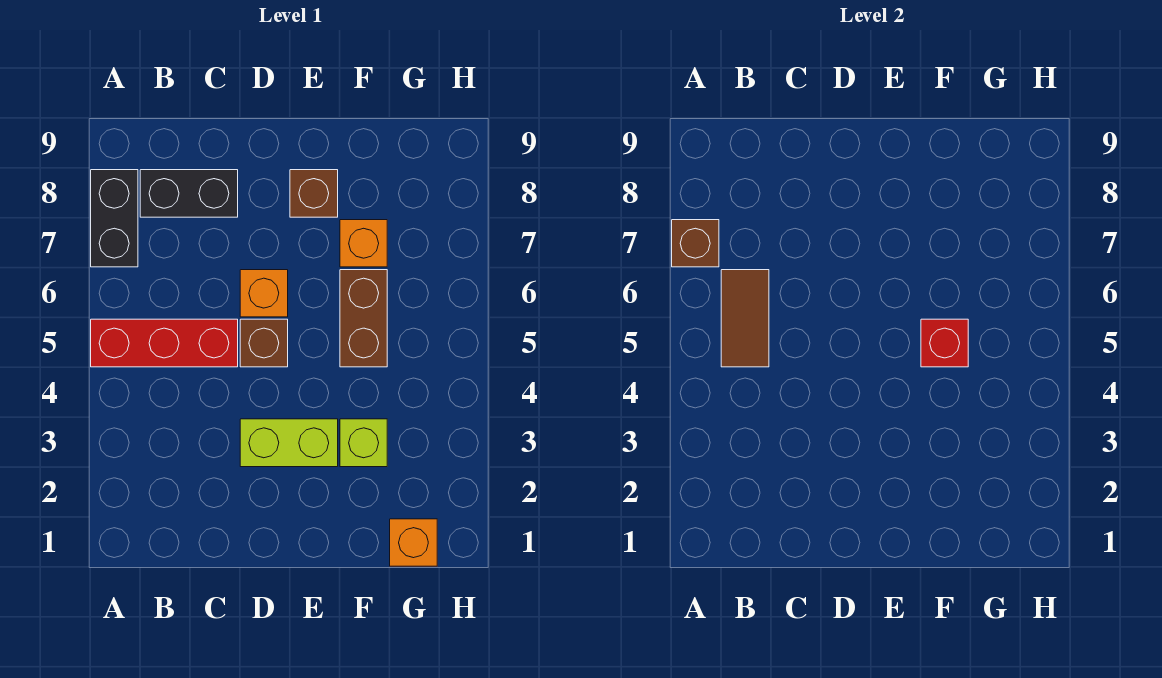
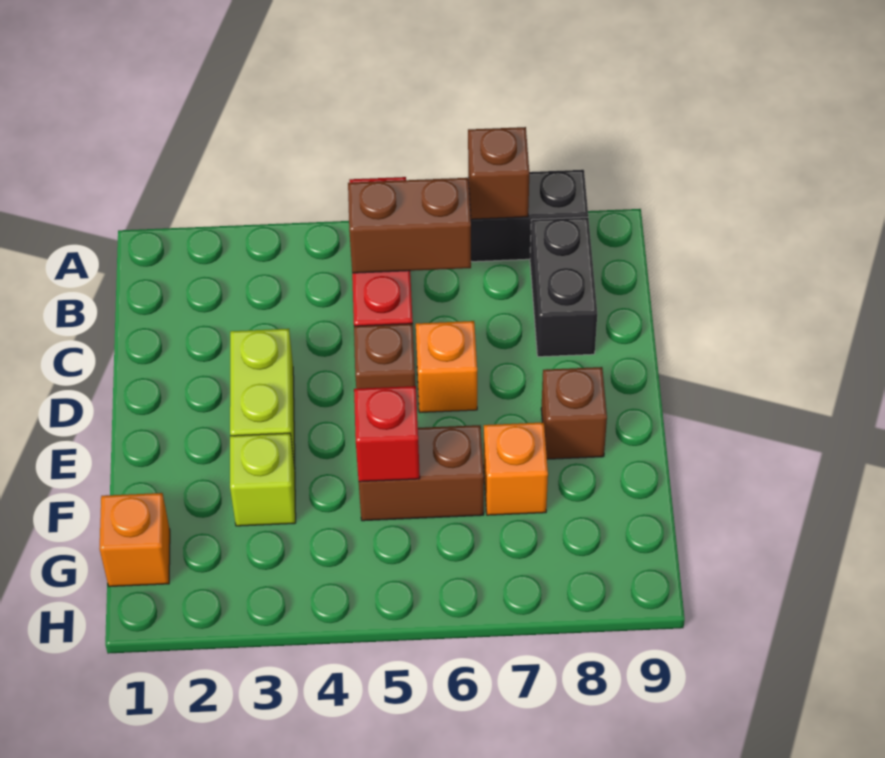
brown 1x2 tile [721,270,769,367] -> brown 1x2 brick [348,178,471,273]

